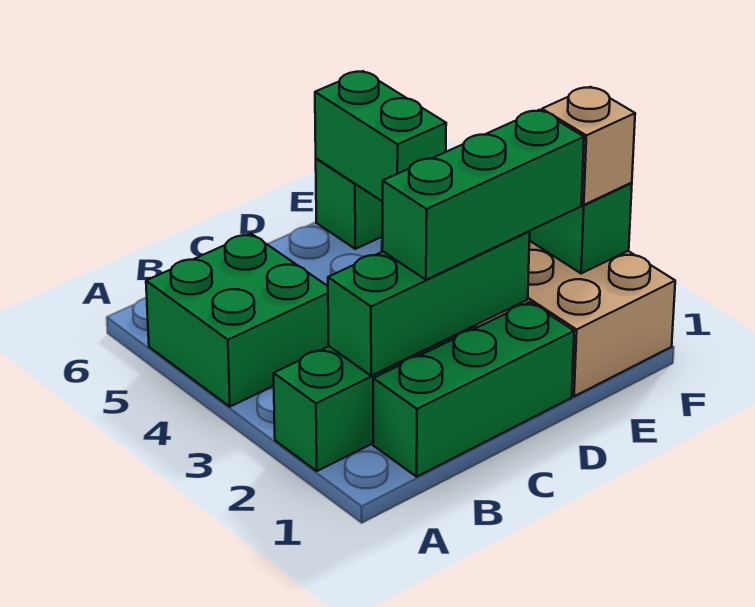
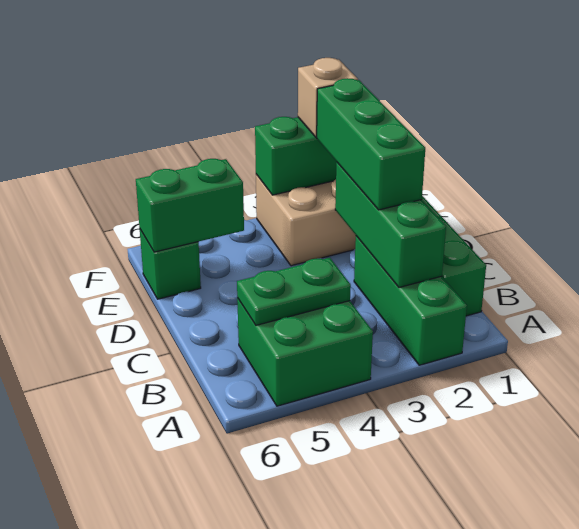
none -> green 1x2 plate [237,258,351,325]

